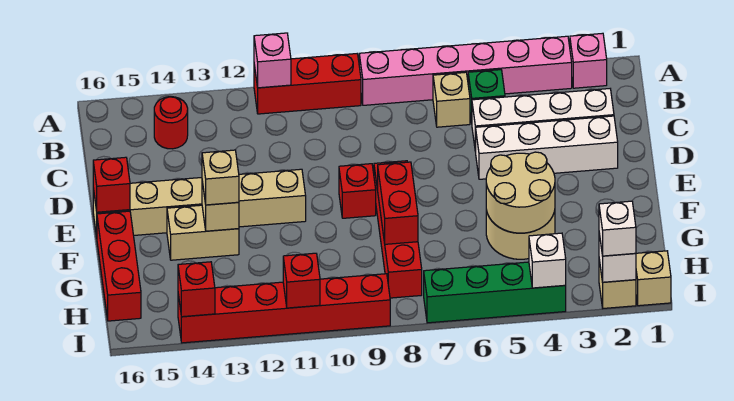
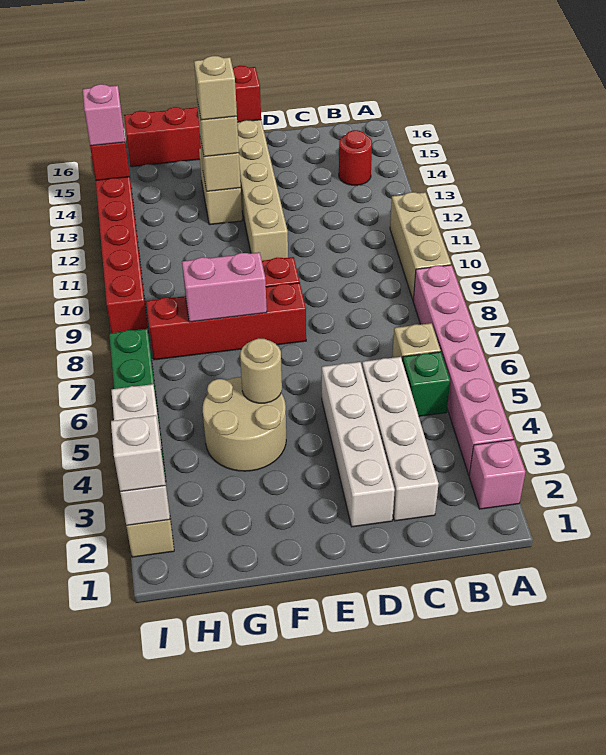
red 1x3 brick [254,54,361,114] -> tan 1x3 brick [390,192,451,300]
pink 1x1 brick [254,33,291,88] -> pink 1x1 brick moved to [83,84,125,146]
tan 2x2 round brick [486,152,555,233] -> tan 1x1 round brick [240,338,282,403]
red 1x2 brick [378,162,418,244] -> pink 1x2 brick [182,252,267,322]
tan 1x1 brick [636,251,671,306] -> tan 1x1 brick moved to [194,56,237,120]
red 1x1 brick [283,253,320,308] -> none

